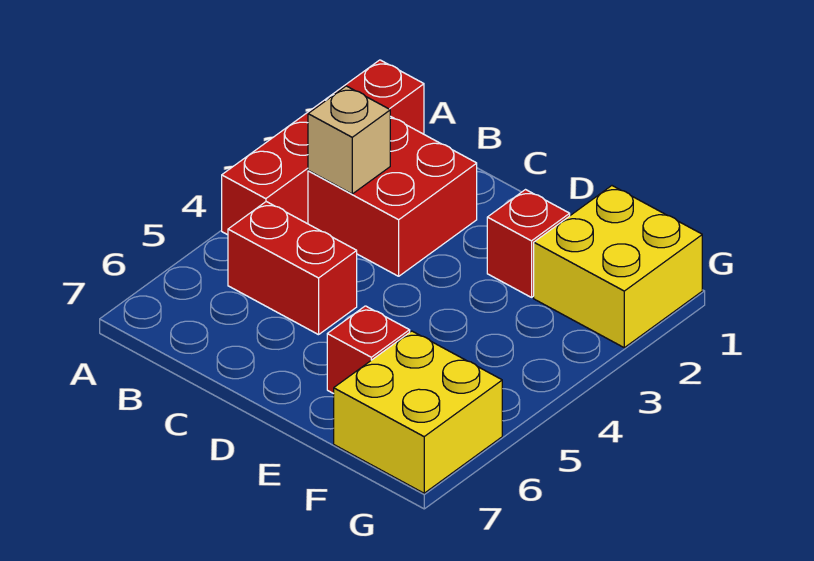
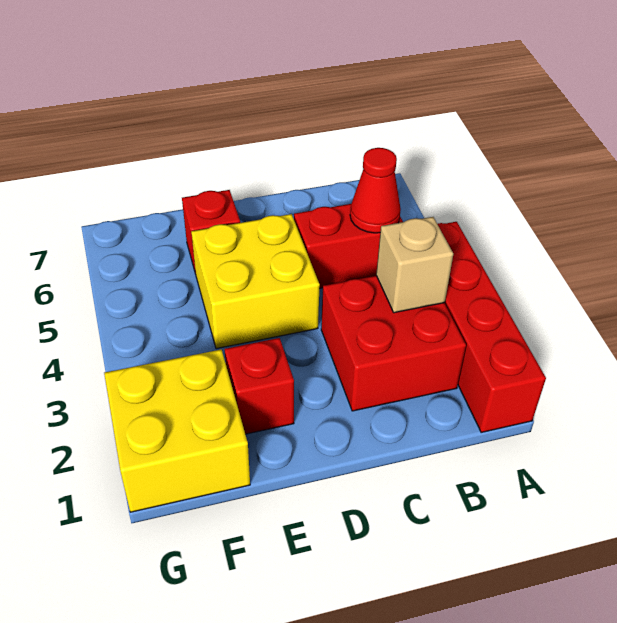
none -> red 1x1 cone [350,148,401,233]
yellow 2x2 brick [334,331,502,493] -> yellow 2x2 brick moved to [191,214,320,349]

